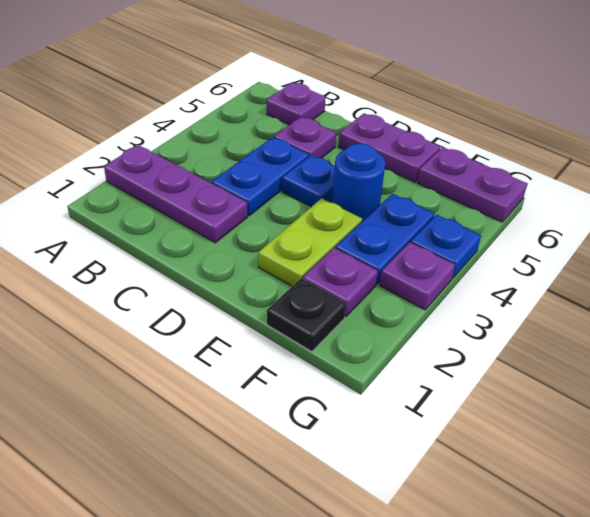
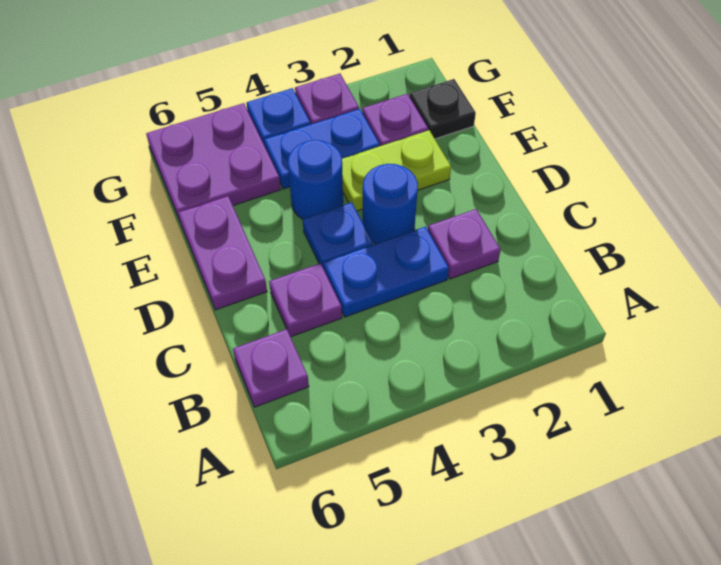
purple 1x3 plate [104,145,247,243] -> purple 1x1 plate [428,209,501,279]
none -> blue 1x1 round brick [363,164,418,244]
purple 1x2 plate [417,147,527,222] -> purple 2x2 plate [146,103,281,221]

